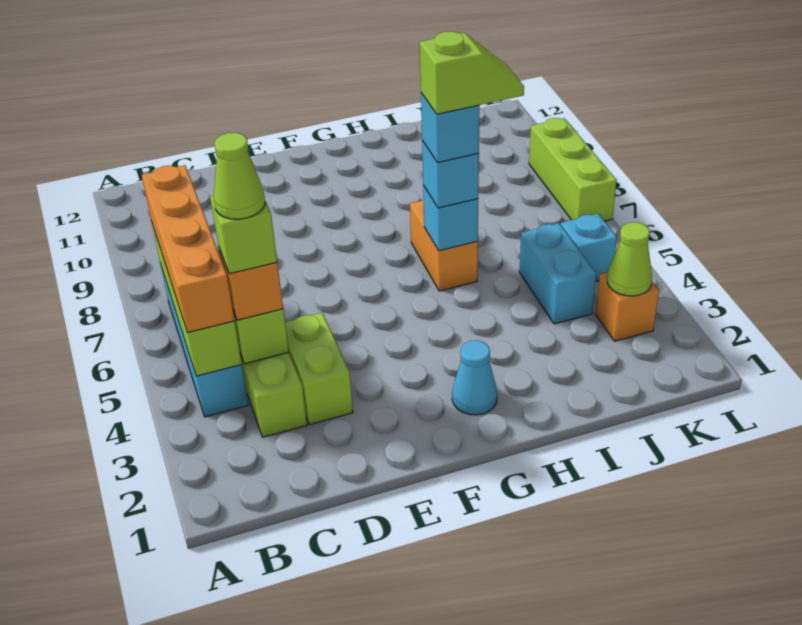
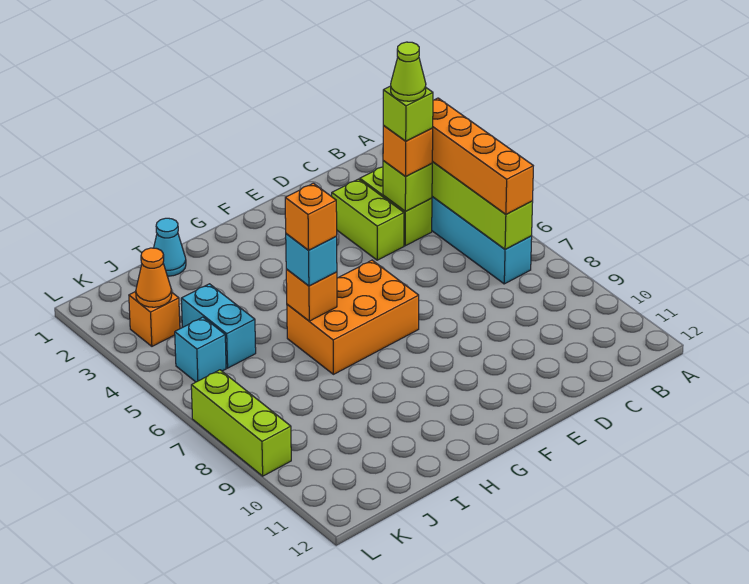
cyan 1x1 cone [452,340,497,415] -> cyan 1x1 cone moved to [154,218,186,276]
orange 1x2 brick [410,200,478,291] -> orange 2x3 brick [287,260,419,374]
cyan 1x1 brick [423,186,478,251] -> orange 1x1 brick [286,269,337,321]
cyan 1x1 brick [421,93,480,163] -> orange 1x1 brick [285,183,337,250]
lime 1x2 slope [420,31,524,114] -> none
lime 1x1 cone [607,222,652,296] -> orange 1x1 cone [136,248,172,307]

